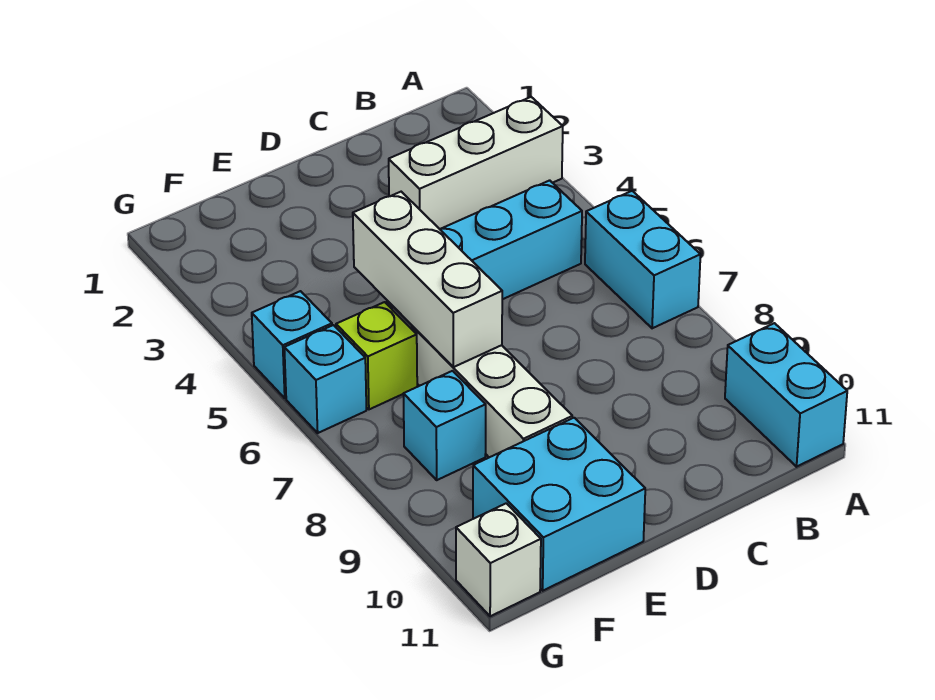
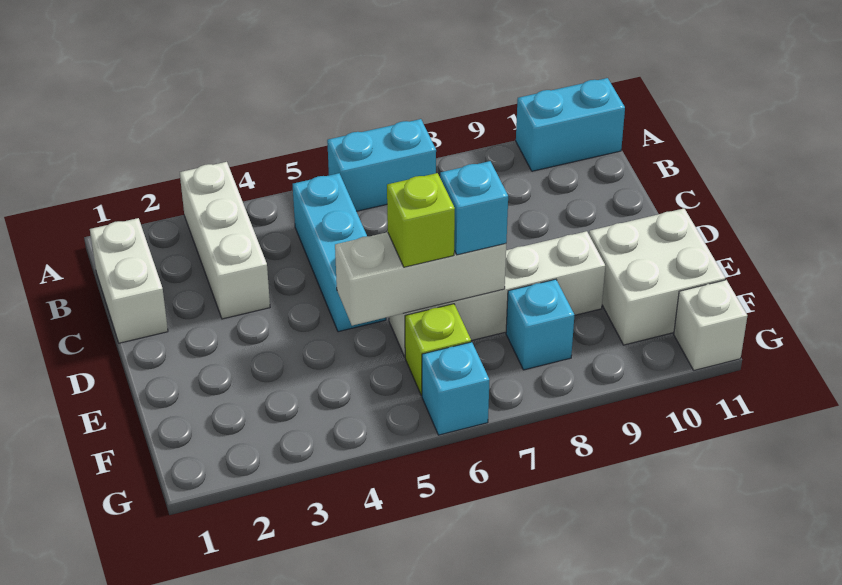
none -> white 1x2 brick [90,218,168,343]
none -> lime 1x1 brick [387,173,455,267]
cyan 2x2 brick [473,418,645,591] -> white 2x2 brick [589,208,725,345]
cyan 1x1 brick [252,291,332,398] -> cyan 1x1 brick moved to [440,161,508,255]

